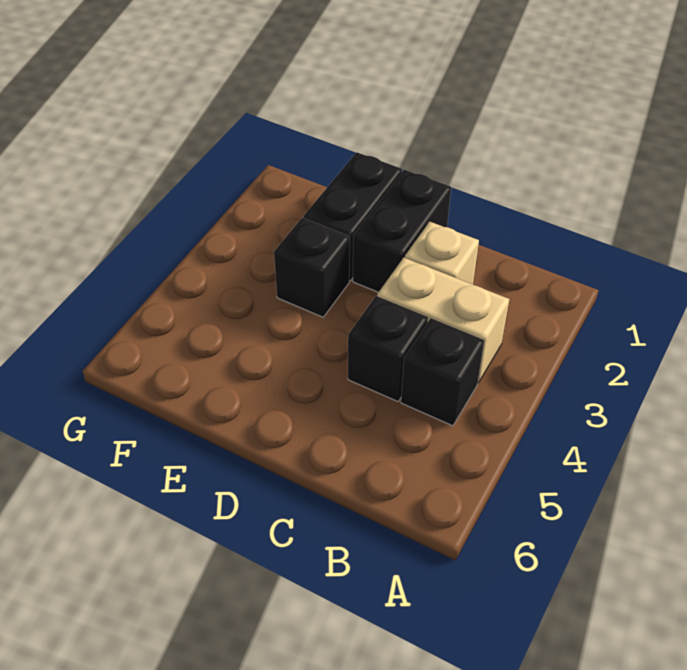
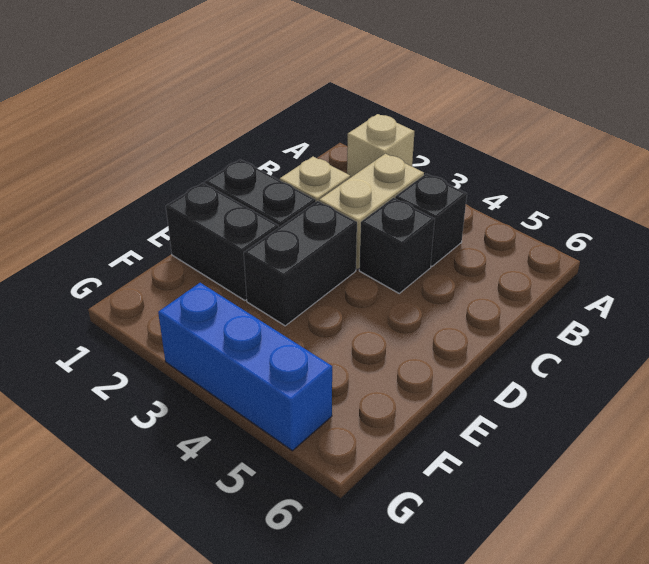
none -> tan 1x1 brick [347,114,415,178]
black 1x1 brick [274,218,350,317] -> black 1x2 brick [244,201,357,326]
none -> blue 1x3 brick [158,283,332,451]

